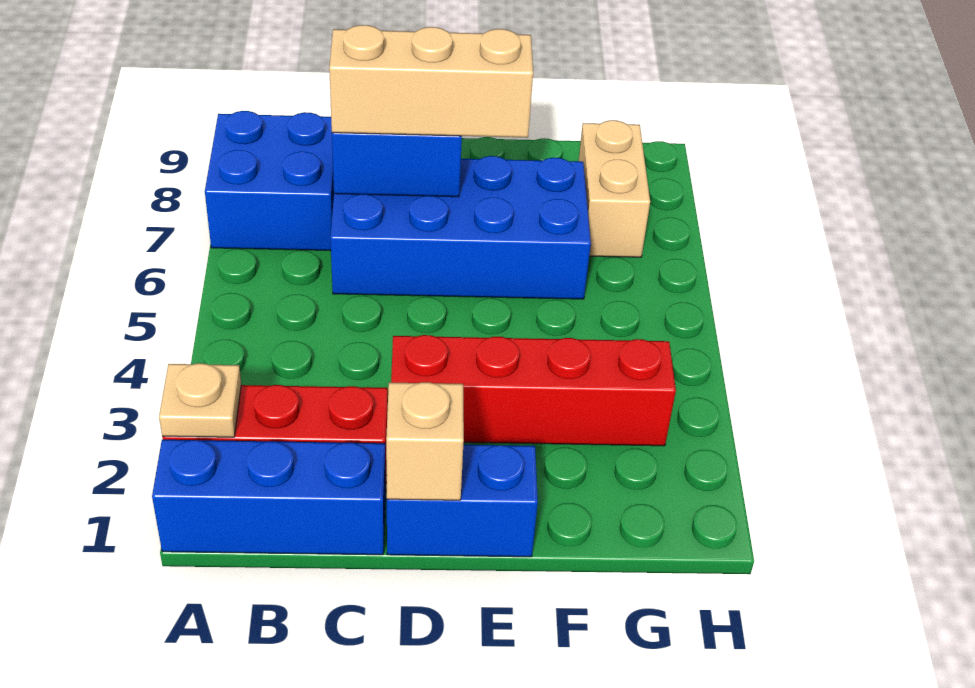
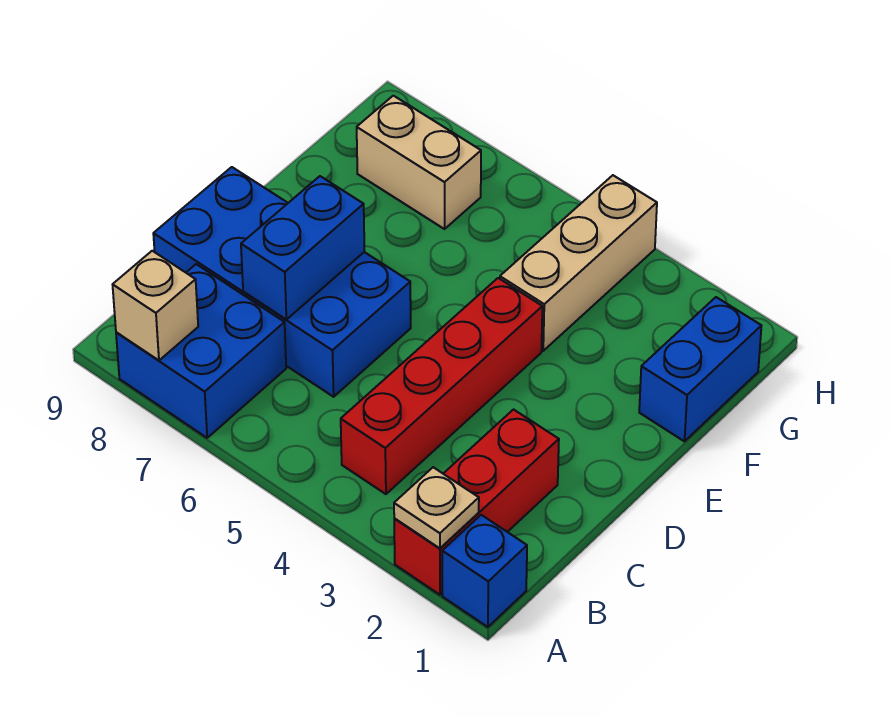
blue 1x3 brick [152,440,386,555] -> blue 1x1 brick [442,515,527,627]
blue 2x4 brick [330,156,591,299] -> blue 2x4 brick turned to [153,167,411,397]
tan 1x3 brick [329,25,533,138] -> tan 1x3 brick moved to [500,175,657,351]
blue 1x2 brick [387,445,538,557] -> blue 1x2 brick moved to [639,297,761,441]
tan 1x1 brick [386,382,464,500] -> tan 1x1 brick moved to [113,251,198,360]
red 1x4 brick [391,335,676,446] -> red 1x4 brick moved to [341,278,542,494]

